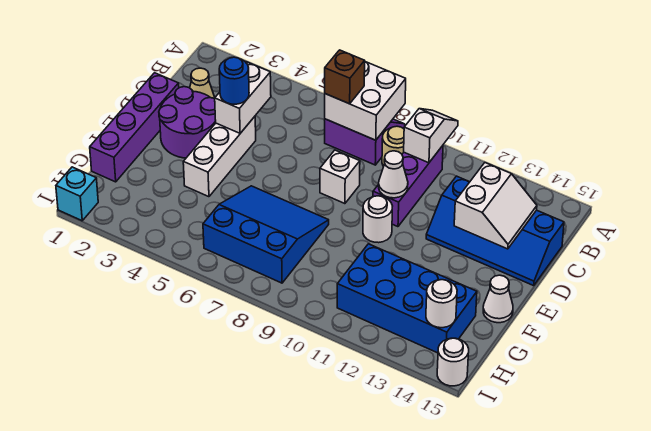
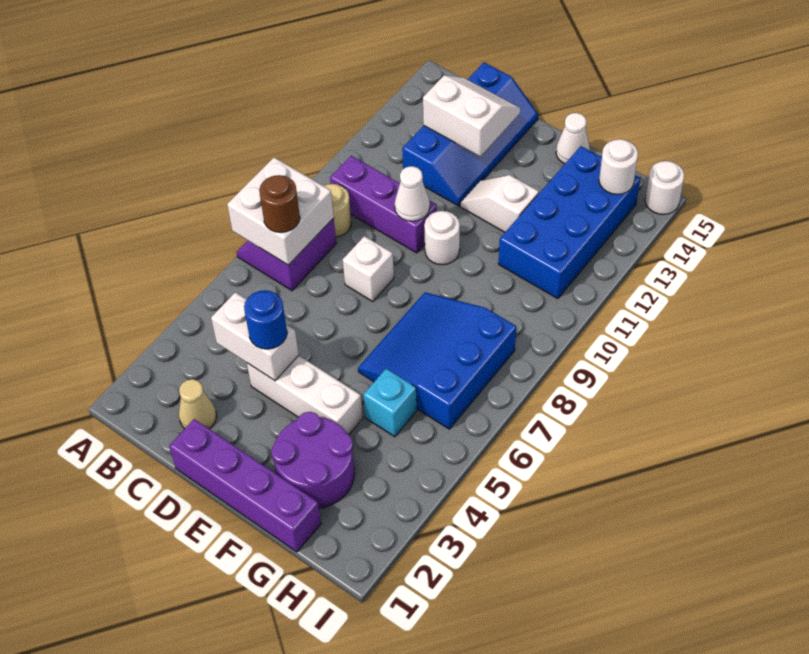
white 1x2 slope [404,109,458,163] -> white 1x2 slope moved to [460,175,539,232]
brown 1x1 brick [325,50,365,104] -> brown 1x1 round brick [259,175,300,232]
purple 2x2 round brick [159,87,216,158] -> purple 2x2 round brick moved to [271,412,355,508]
cyan 1x1 brick [56,167,98,221] -> cyan 1x1 brick moved to [363,369,417,437]

